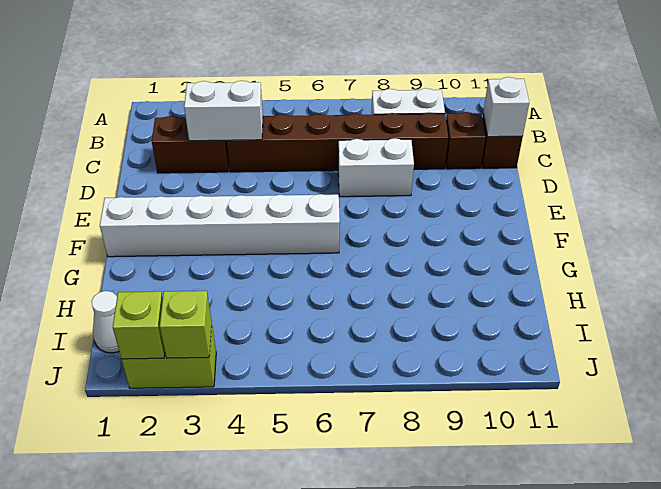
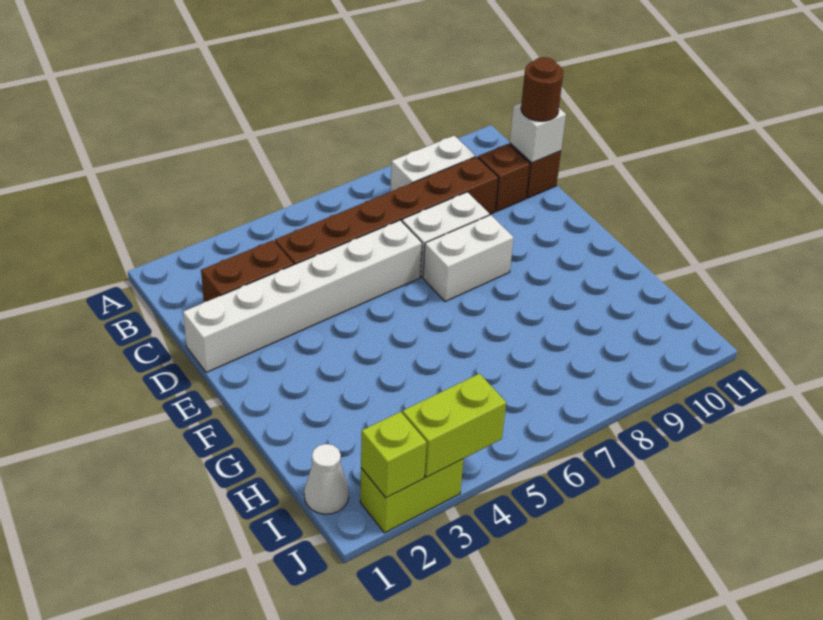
white 1x2 brick [184,81,263,141] -> white 1x2 brick moved to [423,215,514,302]
none -> brown 1x1 round brick [521,57,563,121]
white 1x6 brick [100,194,340,257] -> white 1x6 brick moved to [183,220,422,373]
lime 1x1 brick [160,291,212,358] -> lime 1x2 brick [402,374,506,478]

